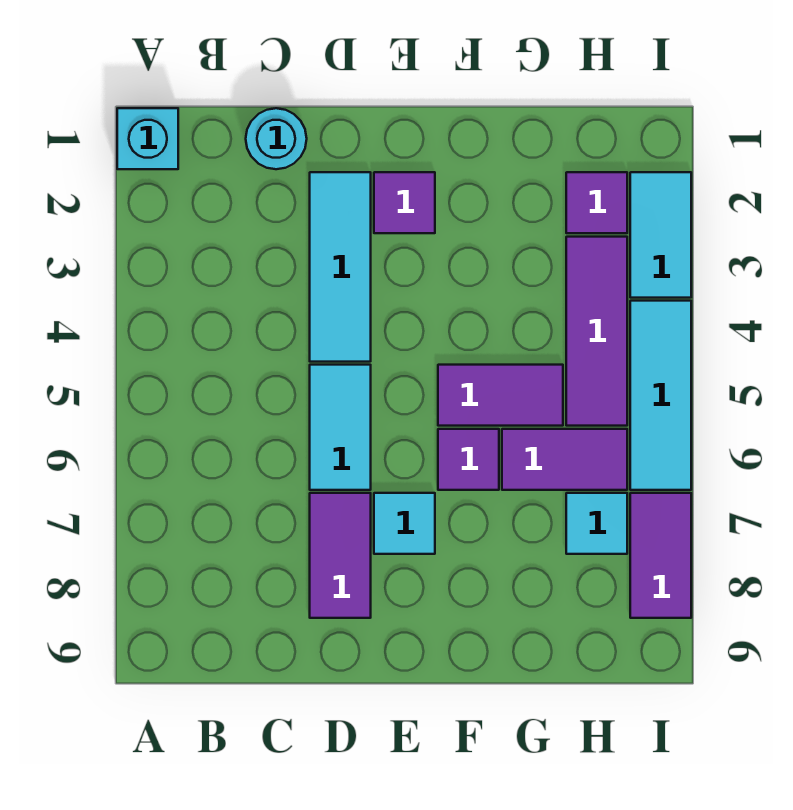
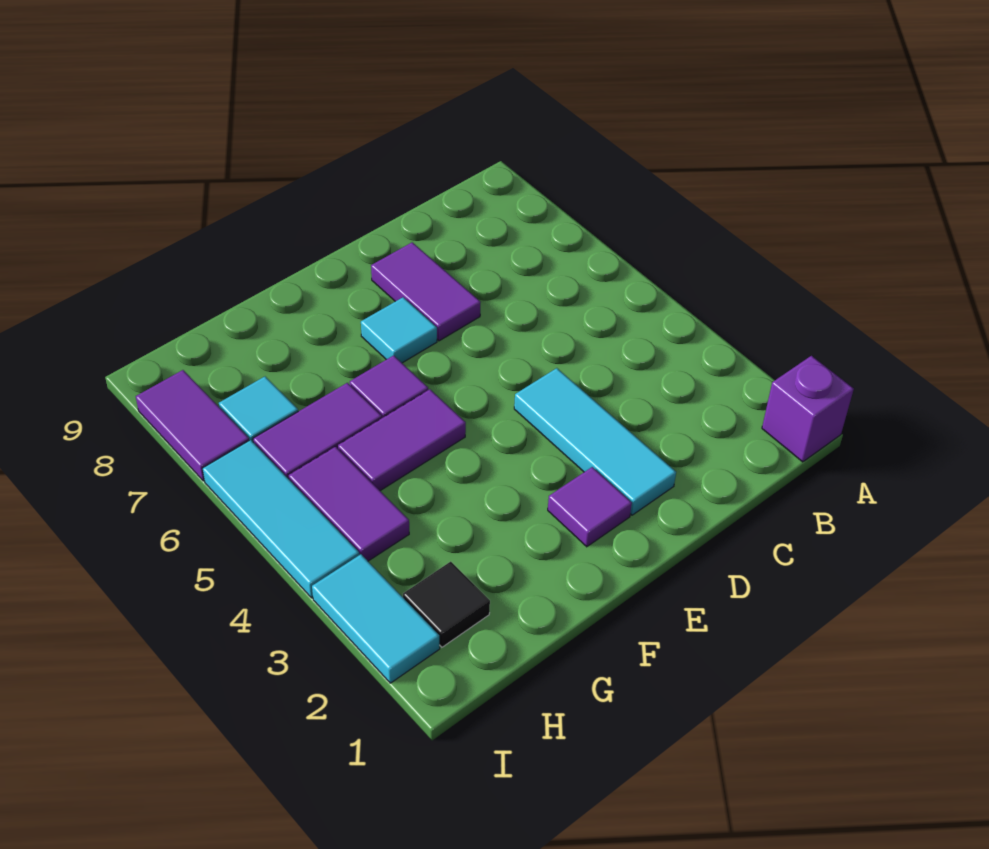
cyan 1x1 brick [117,108,178,169] -> purple 1x1 brick [762,356,854,462]
cyan 1x1 round brick [246,108,307,169] -> none
cyan 1x2 tile [310,365,371,490] -> none
purple 1x1 tile [566,172,627,233] -> black 1x1 tile [403,562,490,647]
purple 1x3 tile [566,237,627,426] -> purple 1x2 tile [289,447,409,561]

